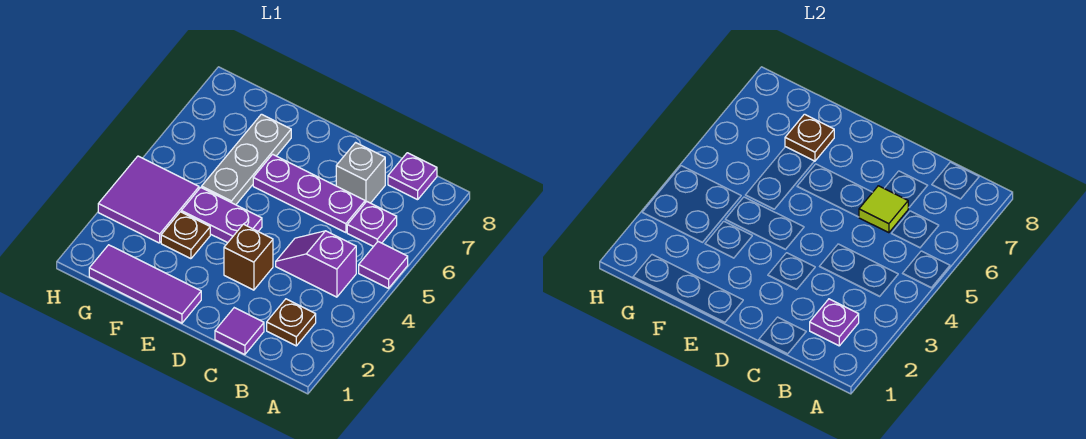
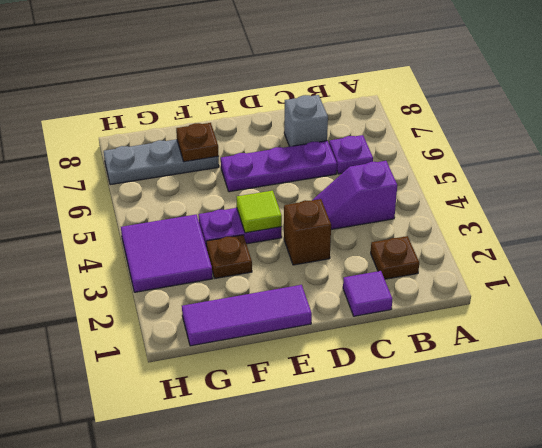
purple 1x1 tile [359,242,408,288] -> none
purple 1x1 plate [810,299,859,346] -> none
purple 1x1 plate [388,153,437,200] -> none
lime 1x1 tile [859,186,908,233] -> lime 1x1 tile moved to [237,191,282,233]
grey 1x3 plate [202,114,291,205] -> grey 1x3 plate turned to [104,139,219,185]

